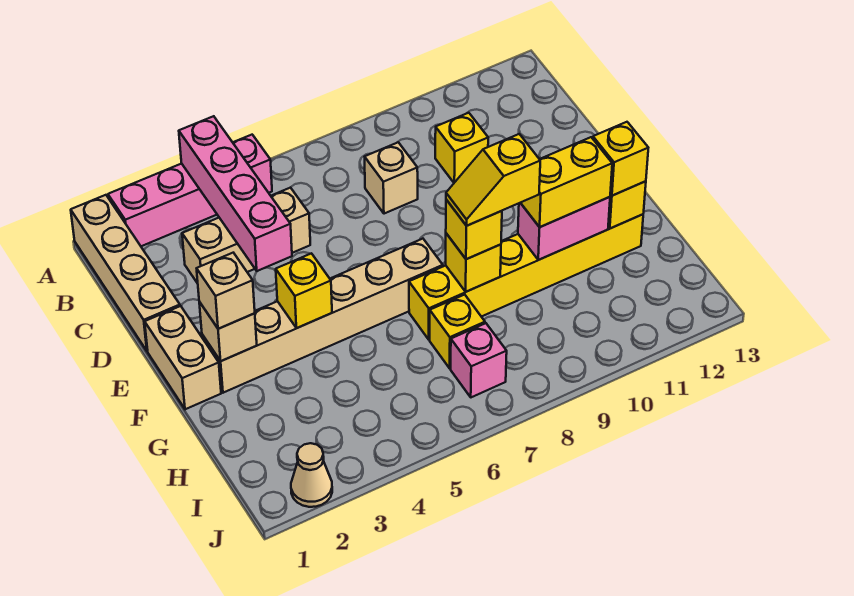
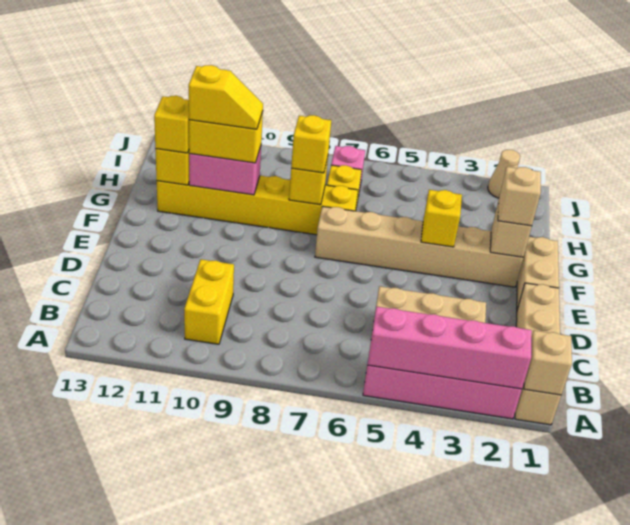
pink 1x4 brick [179,116,292,271] -> pink 1x4 brick turned to [368,307,532,389]
tan 1x1 brick [365,142,418,214] -> tan 1x1 brick moved to [524,330,572,395]
yellow 1x1 brick [435,113,488,183] -> yellow 1x2 brick [184,259,234,344]
yellow 1x2 slope [446,134,540,226] -> yellow 1x2 slope moved to [189,65,263,129]

